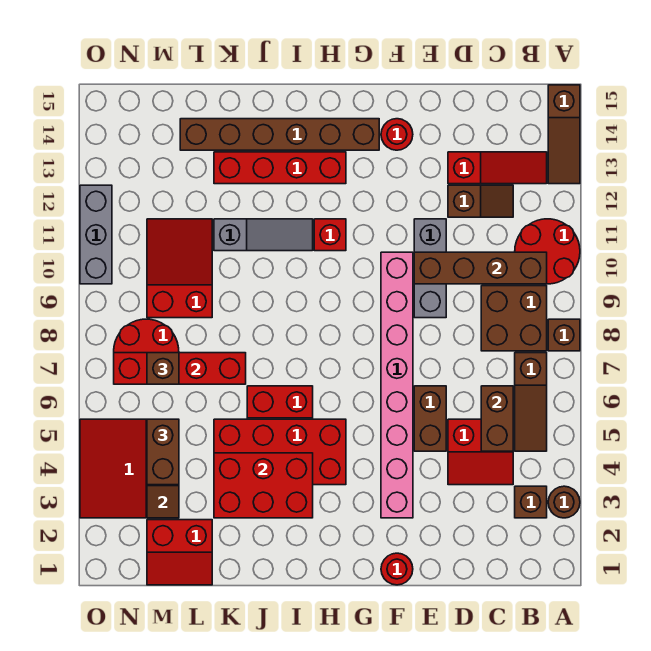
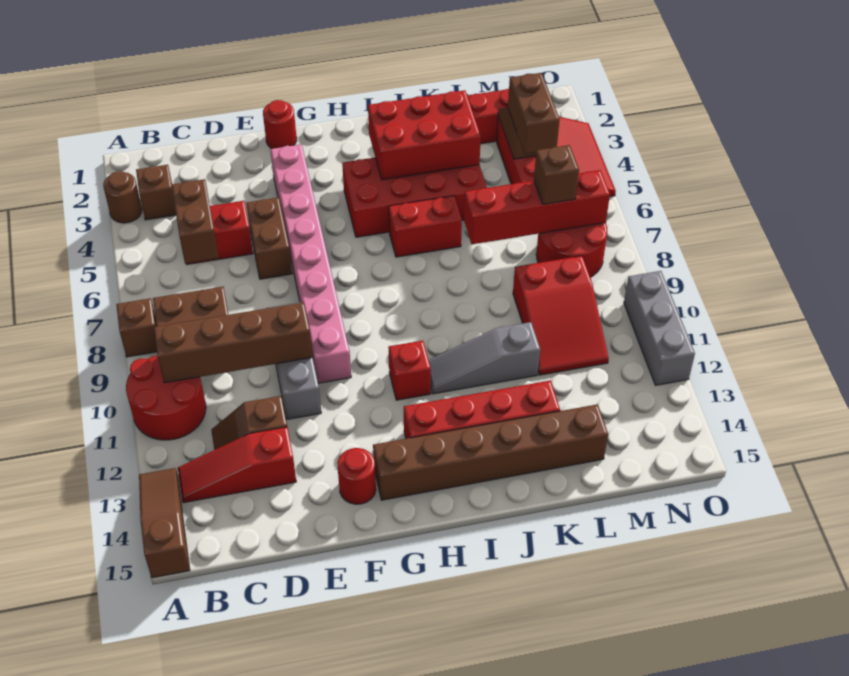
brown 1x3 slope [515,353,547,451] -> none

